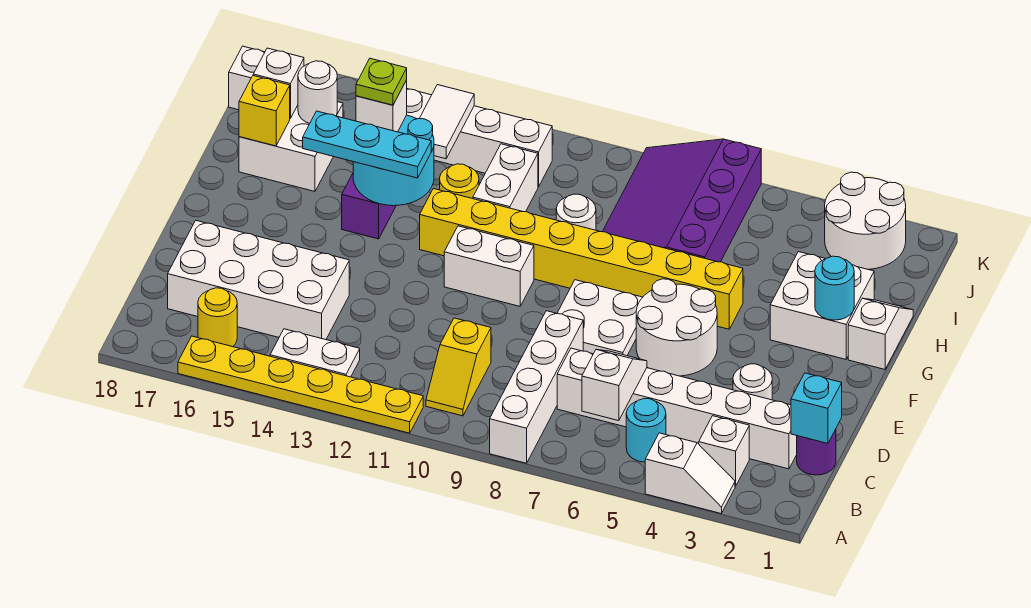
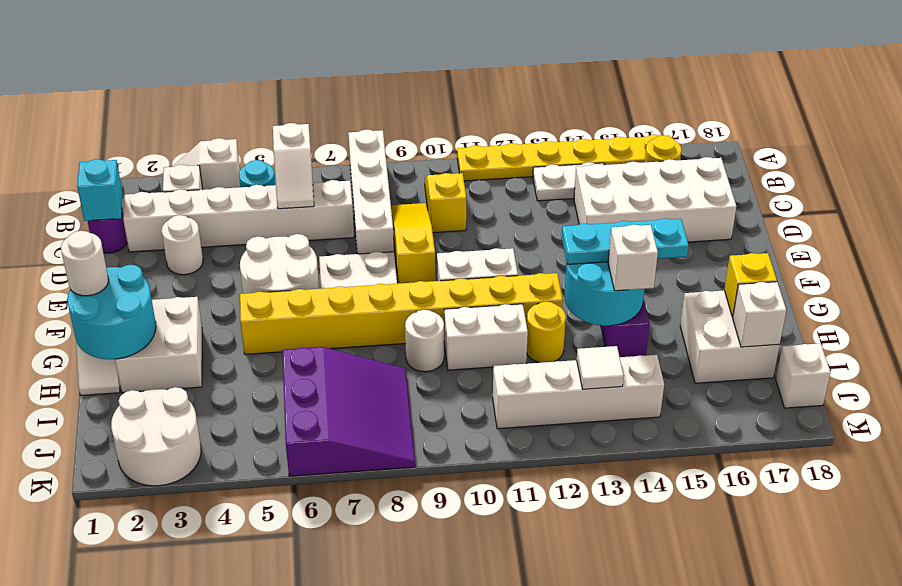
none -> yellow 1x3 slope [391,203,435,283]
cyan 1x1 round brick [815,256,854,320] -> cyan 2x2 round brick [67,265,156,359]
purple 3x4 slope [603,139,761,262] -> purple 3x3 slope [282,347,415,476]
white 1x2 brick [473,144,538,212] -> white 1x2 brick turned to [444,304,528,370]
lime 1x1 plate [356,58,407,105] -> none
white 1x2 tile [419,85,474,159] -> white 1x1 tile [577,346,624,389]
white 1x1 round brick [298,61,337,123] -> white 1x1 round brick moved to [61,231,109,296]

